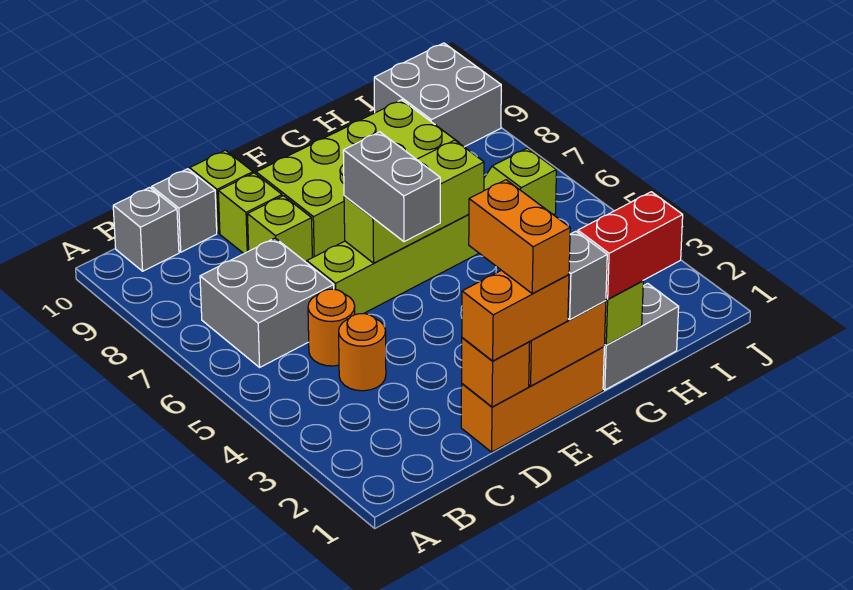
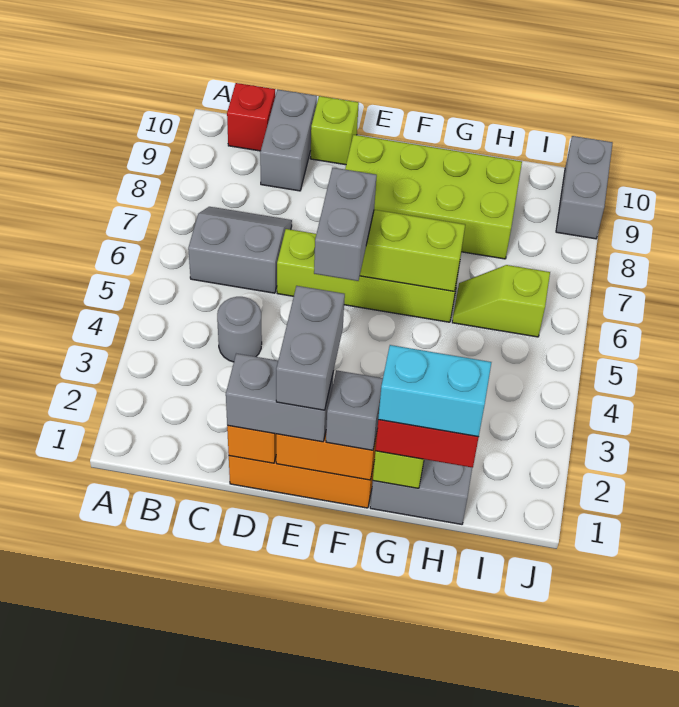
grey 2x2 brick [200,238,334,367] -> grey 2x2 slope [188,207,292,293]
grey 1x1 brick [113,187,179,271] -> red 1x1 brick [227,83,275,151]
orange 1x1 round brick [339,314,386,391] -> grey 1x1 round brick [217,297,262,362]
orange 1x1 round brick [308,289,355,366] -> none
grey 1x1 brick [152,169,217,252] -> grey 1x2 brick [260,90,317,191]
orange 1x2 brick [462,270,569,361] -> grey 1x2 brick [226,354,334,442]
lime 1x1 brick [248,196,312,263] -> none
lime 1x1 brick [218,173,282,253] -> none
orange 1x2 brick [469,180,570,294] -> grey 1x2 brick [276,286,345,410]
none -> cyan 1x2 brick [378,345,491,437]
grey 2x2 brick [374,43,501,147] -> grey 1x2 brick [556,136,613,239]

